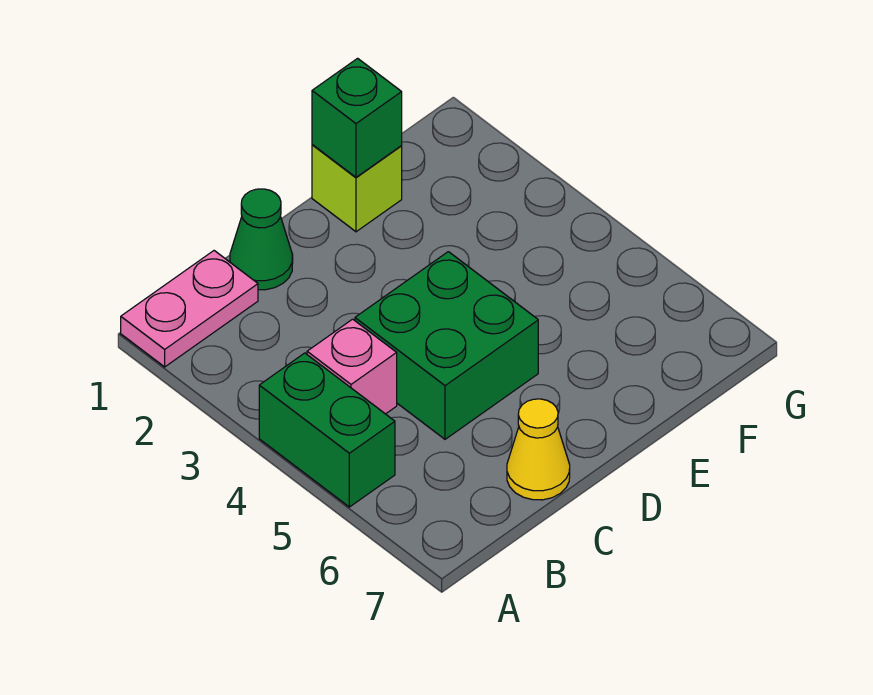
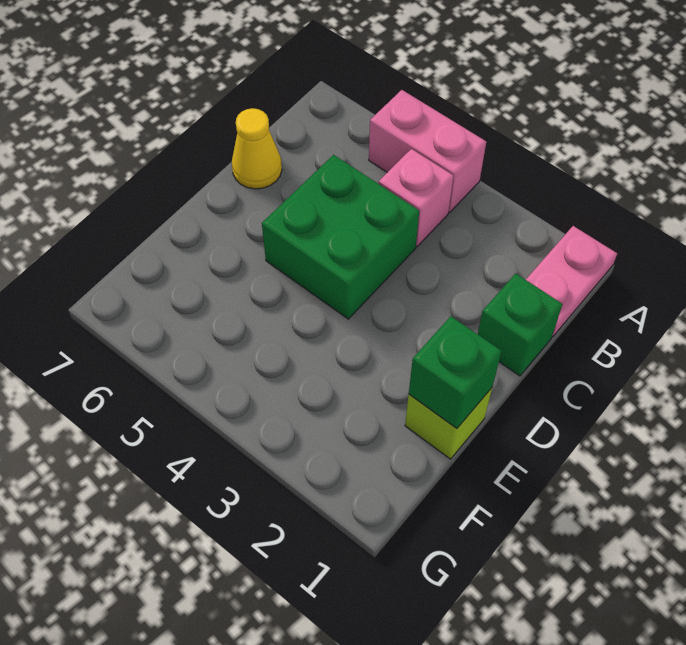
green 1x2 brick [259,353,395,507] -> pink 1x2 brick [369,90,486,212]
green 1x1 cone [230,189,293,290] -> green 1x1 brick [478,274,562,376]

